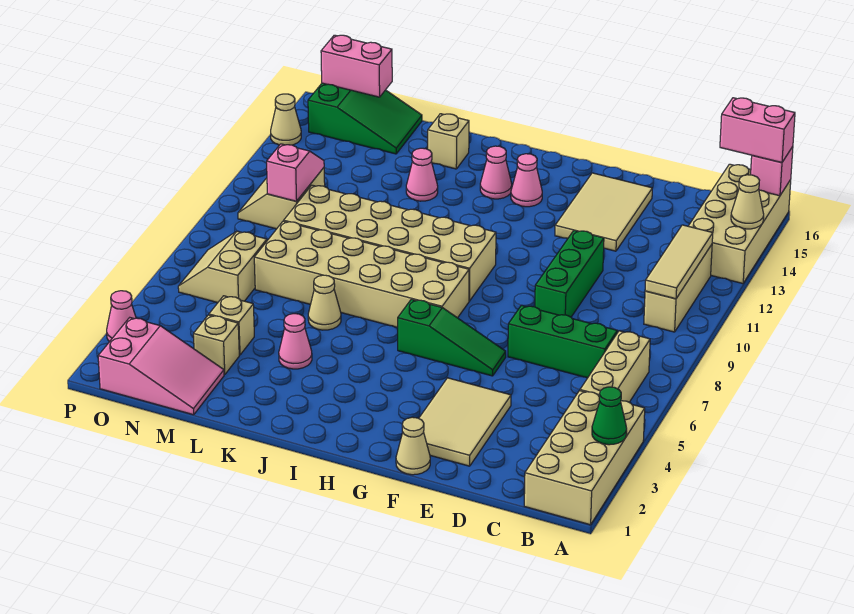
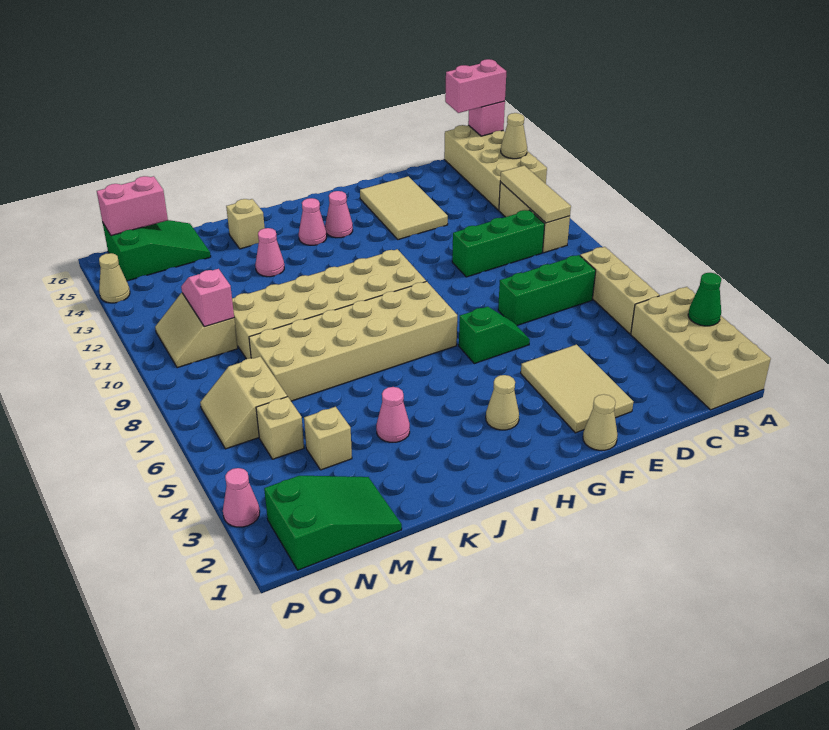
green 1x3 brick [535,230,604,317] -> green 1x3 brick turned to [452,210,545,277]
green 1x3 slope [398,299,506,376] -> green 1x2 slope [459,307,530,364]
tan 1x1 cone [308,275,341,330] -> tan 1x1 cone moved to [486,375,519,430]
pink 2x3 slope [98,318,224,415] -> green 2x3 slope [264,476,402,570]
tan 1x1 brick [193,315,239,375] -> tan 1x1 brick moved to [256,397,304,459]

